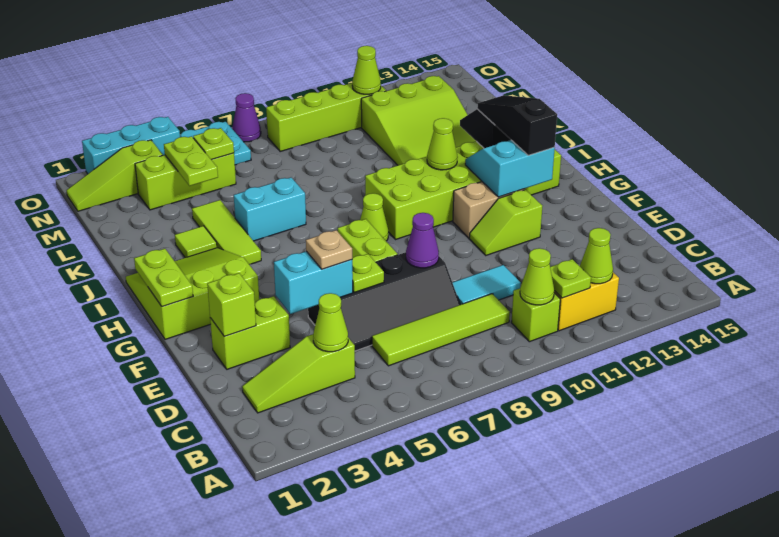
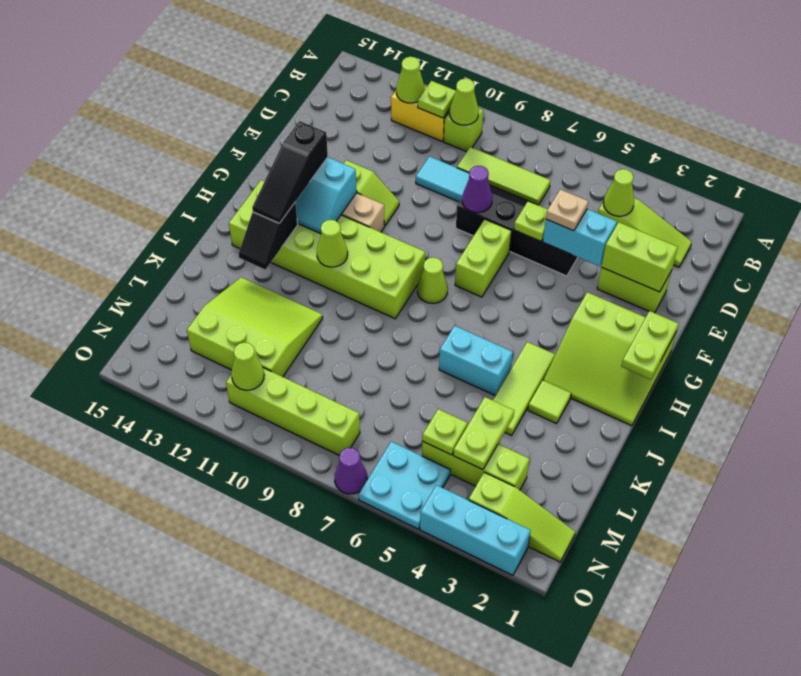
lime 1x4 tile [372,294,510,366] -> lime 1x3 tile [457,147,551,205]
lime 1x1 brick [207,273,256,337] -> lime 1x2 brick [601,222,678,292]

